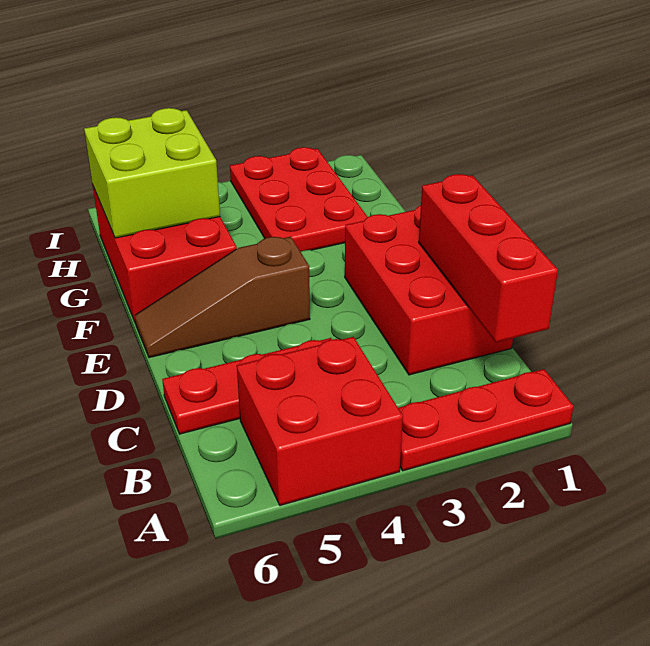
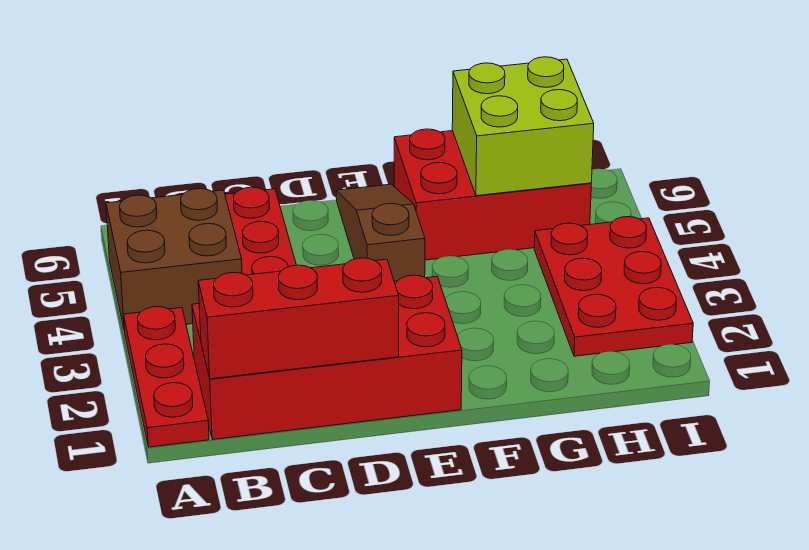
red 2x2 brick [237,337,403,506] -> brown 2x2 brick [106,189,242,328]
red 2x3 brick [345,205,513,375] -> red 2x4 brick [192,275,462,439]
red 2x3 plate [230,147,367,252] -> red 2x3 plate turned to [534,217,693,356]

